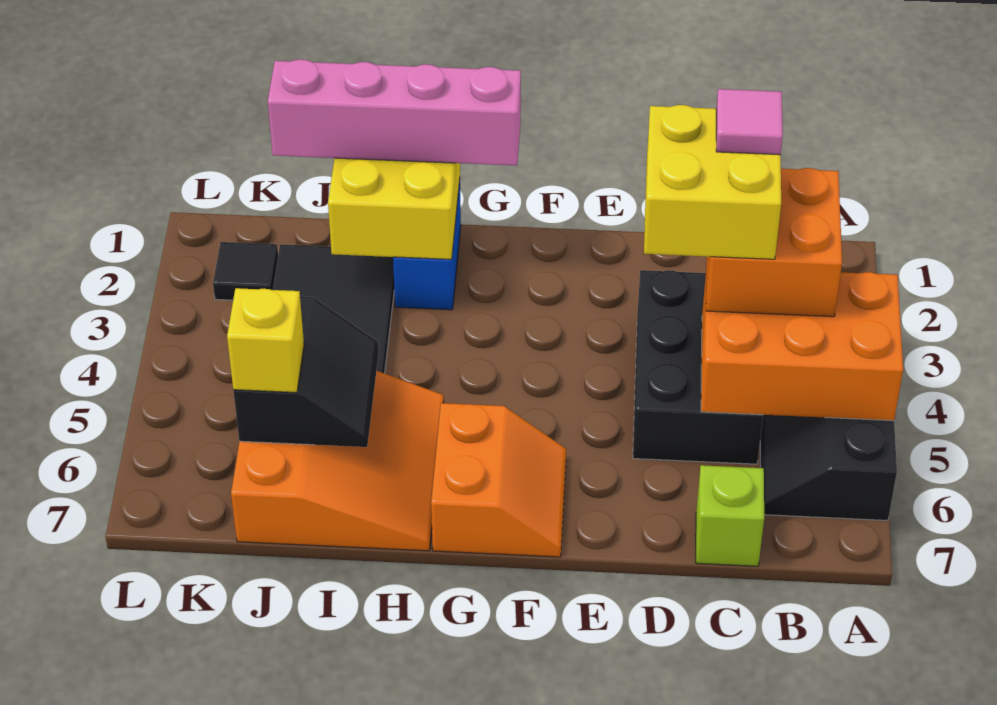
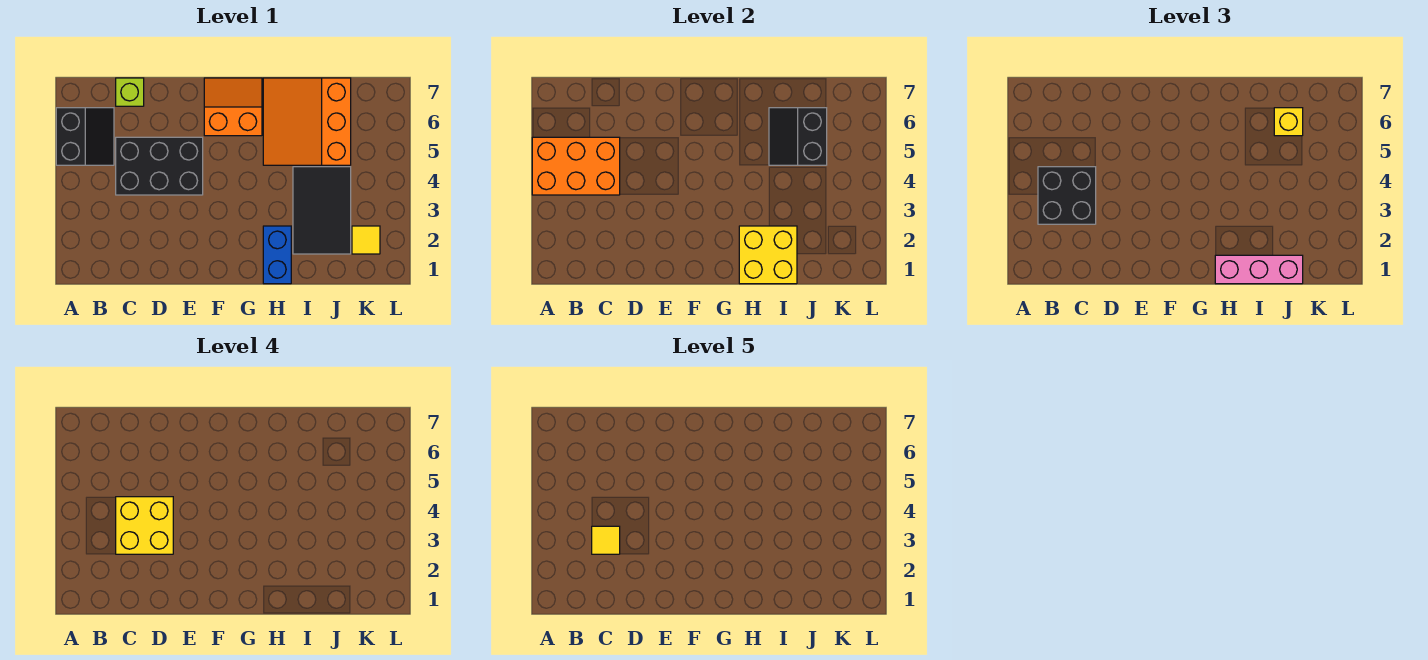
orange 2x2 brick [706,168,842,317] -> black 2x2 brick [1038,167,1096,224]
black 2x3 brick [633,270,763,464] -> black 2x3 brick turned to [116,137,203,195]
pink 1x1 tile [716,89,783,155] -> yellow 1x1 tile [592,526,620,554]
orange 2x2 slope [431,403,566,557] -> orange 2x2 slope turned to [204,78,262,136]
pink 1x4 brick [268,59,521,166] -> pink 1x3 brick [1215,255,1303,284]
black 1x1 tile [213,242,278,300] -> yellow 1x1 tile [352,226,380,254]

